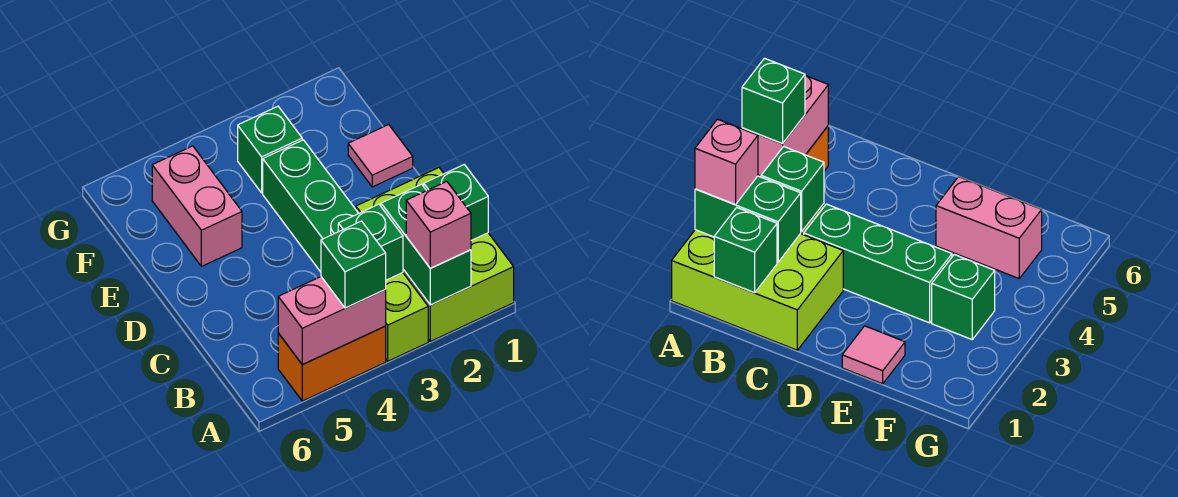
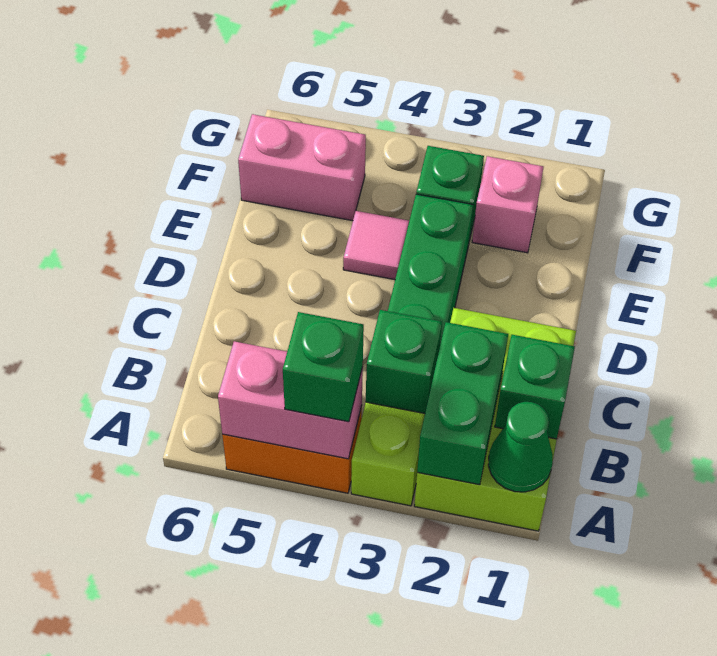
none -> green 1x1 cone [488,402,553,492]
pink 1x1 brick [406,181,471,268] -> pink 1x1 brick moved to [472,156,543,253]
pink 1x1 tile [348,125,413,187] -> pink 1x1 tile moved to [343,211,409,280]
pink 1x2 brick [152,146,242,266] -> pink 1x2 brick turned to [238,114,366,221]

